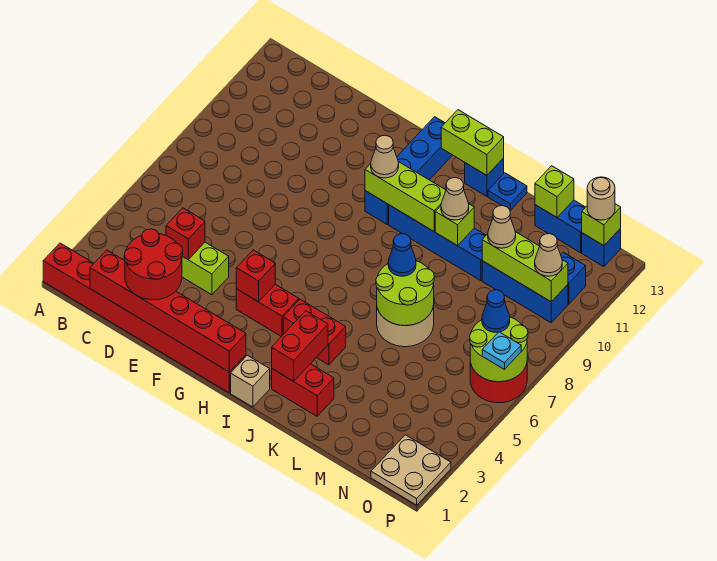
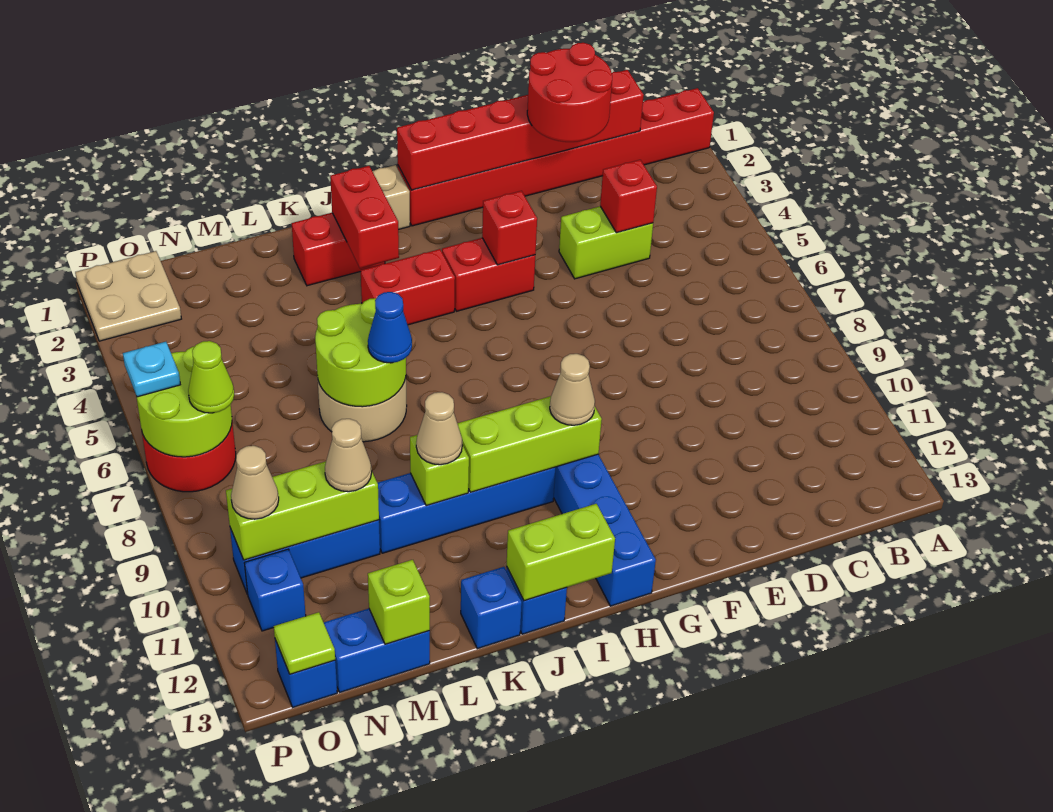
blue 1x1 plate [488,173,527,210] -> blue 1x1 brick [461,567,522,649]
blue 1x1 cone [482,290,510,332] -> lime 1x1 cone [188,341,234,413]
lime 1x1 brick [582,204,621,246] -> lime 1x1 tile [274,612,335,674]
tan 1x1 round brick [587,177,615,220] -> none

